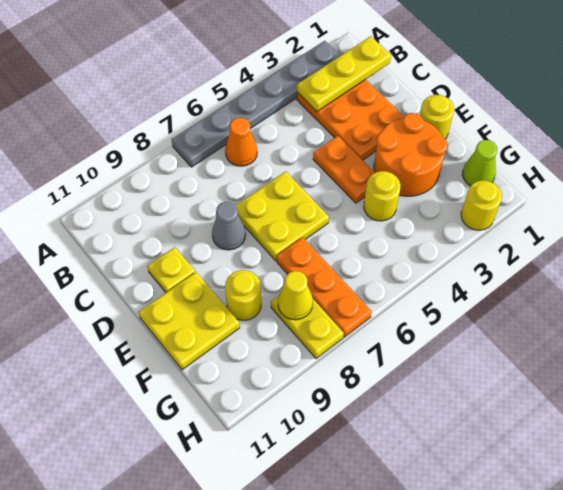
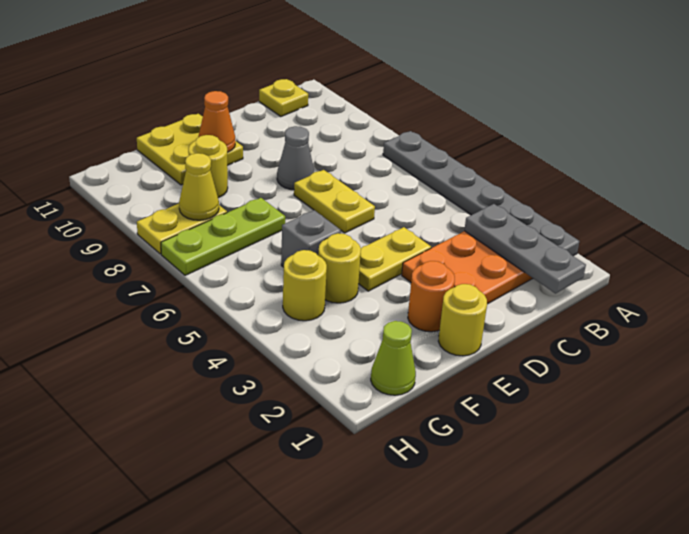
yellow 1x3 plate [297,36,391,112] -> grey 1x3 plate [464,204,586,294]
orange 1x1 cone [225,118,257,166] -> orange 1x1 cone moved to [198,91,235,152]
orange 1x2 plate [313,136,375,203] -> yellow 1x2 plate [358,227,431,291]
yellow 2x2 plate [236,171,329,261] -> yellow 1x2 plate [294,170,375,233]
yellow 1x1 plate [147,247,195,292] -> yellow 1x1 plate moved to [259,79,308,116]
orange 2x2 round brick [374,113,447,196] -> orange 1x1 round brick [408,261,455,332]
none -> grey 1x1 brick [281,210,341,267]
orange 1x3 plate [276,237,372,337] -> lime 1x3 plate [161,198,285,275]
yellow 1x1 round brick [461,180,502,230] -> yellow 1x1 round brick moved to [283,250,327,321]

